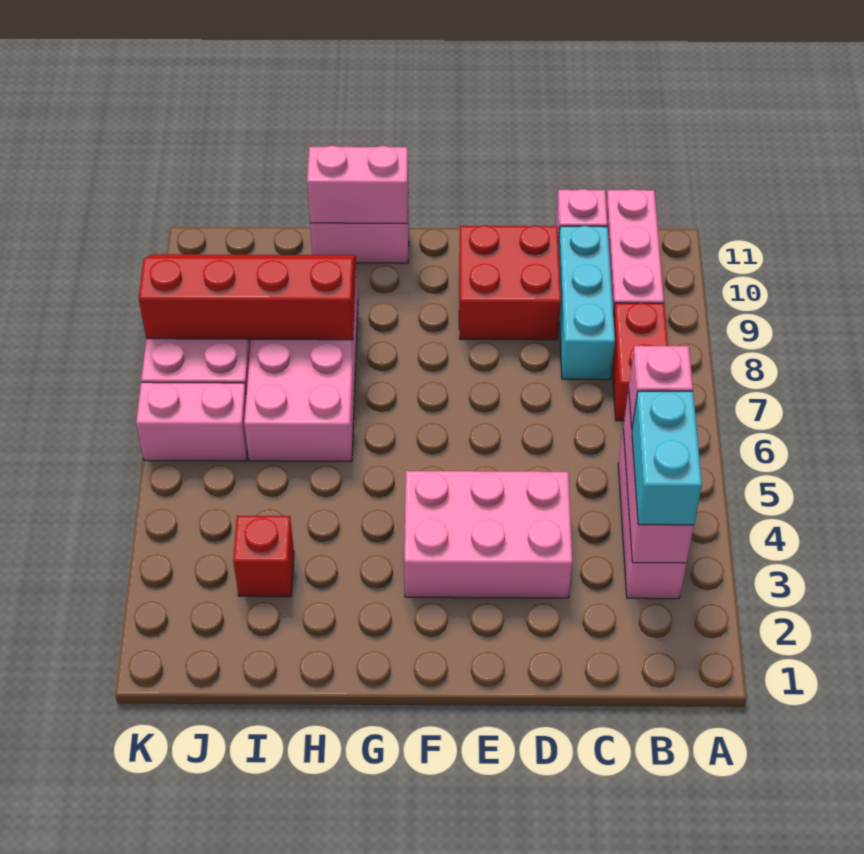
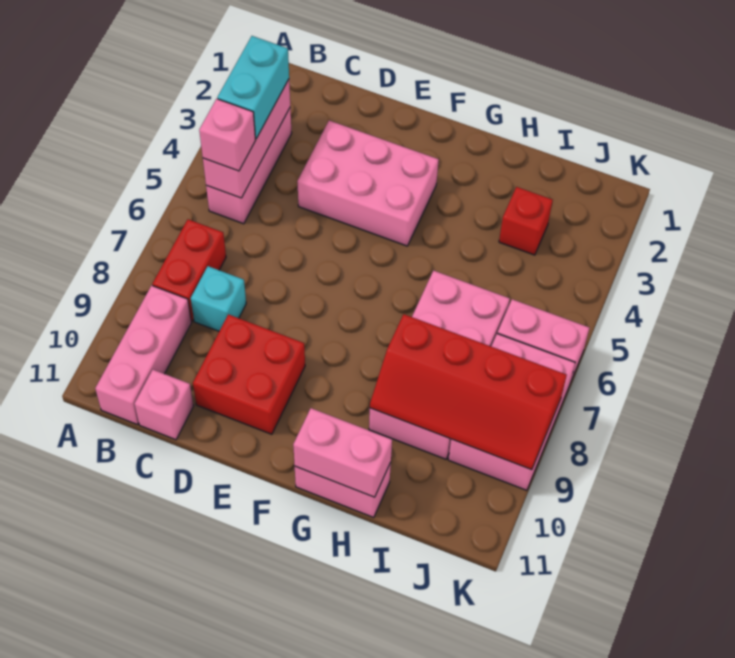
cyan 1x3 brick [558,226,615,380] -> cyan 1x1 brick [191,266,246,331]

